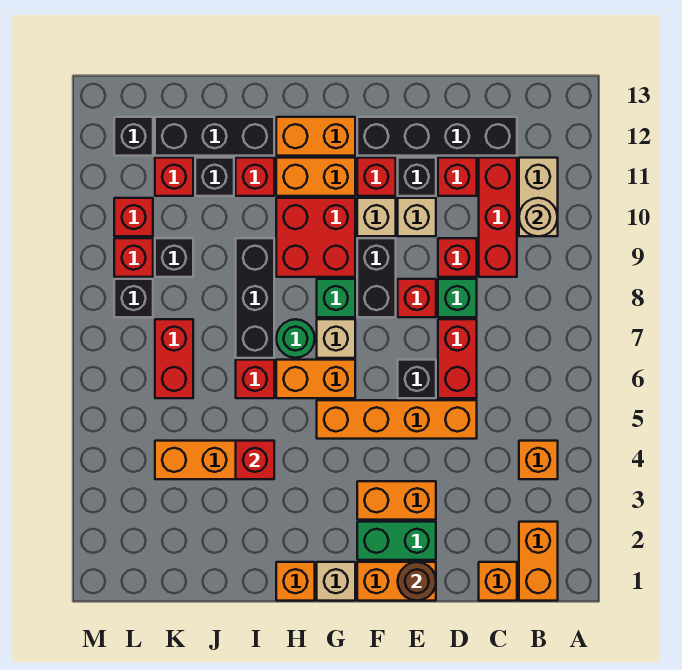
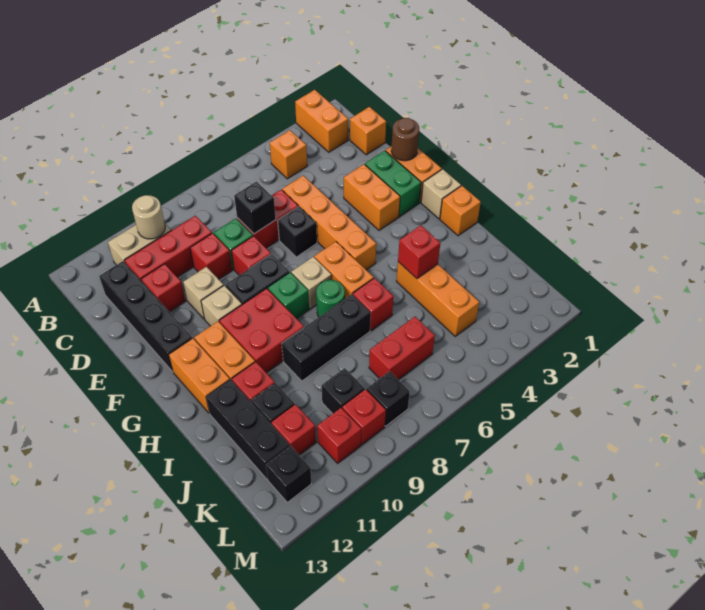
orange 1x2 brick [519,522,558,601] -> orange 1x2 brick turned to [295,90,348,152]
black 1x1 brick [398,158,436,196] -> black 1x1 brick moved to [234,182,276,234]
red 1x1 brick [357,158,396,196] -> none

